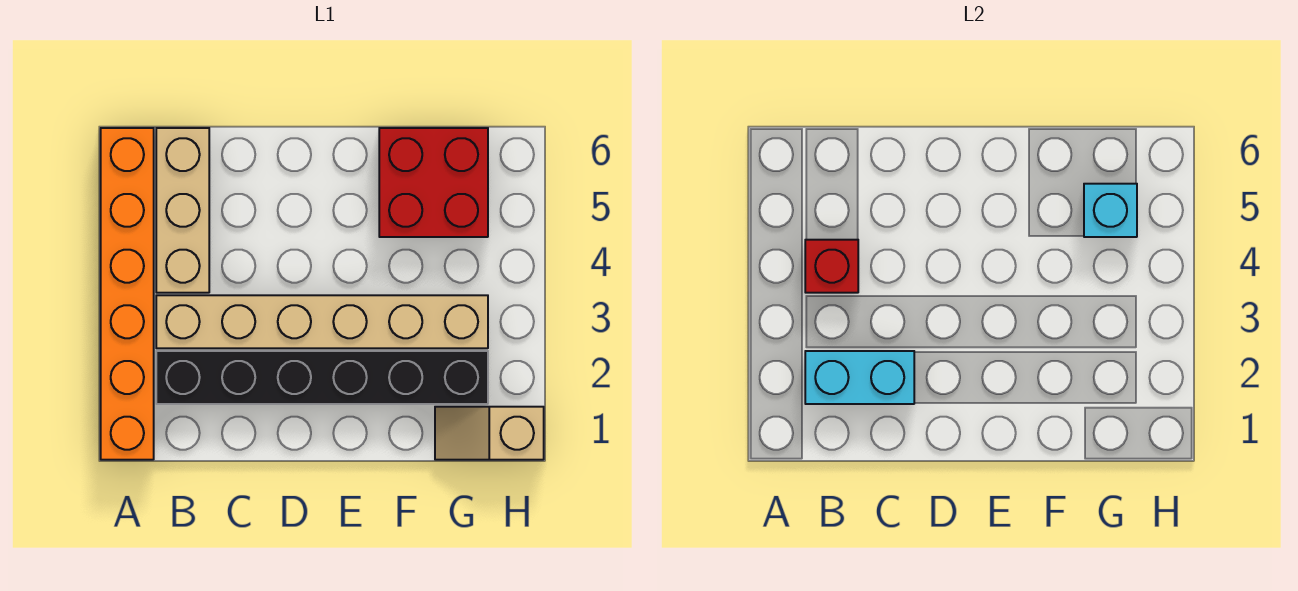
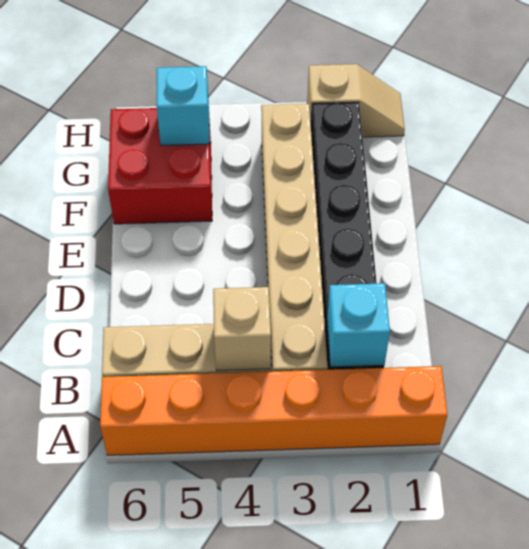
cyan 1x2 brick [805,351,914,404] -> cyan 1x1 brick [327,283,390,367]
red 1x1 brick [805,240,858,293] -> tan 1x1 brick [213,287,271,371]
tan 1x2 slope [435,407,544,460] -> tan 1x2 slope turned to [307,64,405,137]

